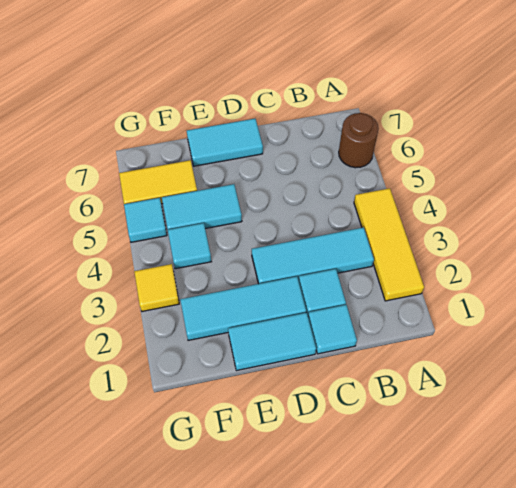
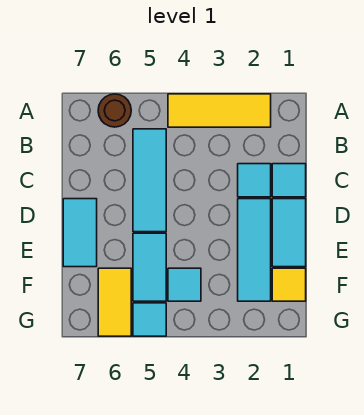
cyan 1x3 tile [252,227,374,284] -> cyan 1x3 tile moved to [133,129,166,232]
yellow 1x1 tile [134,264,179,311] -> yellow 1x1 tile moved to [272,268,306,301]

